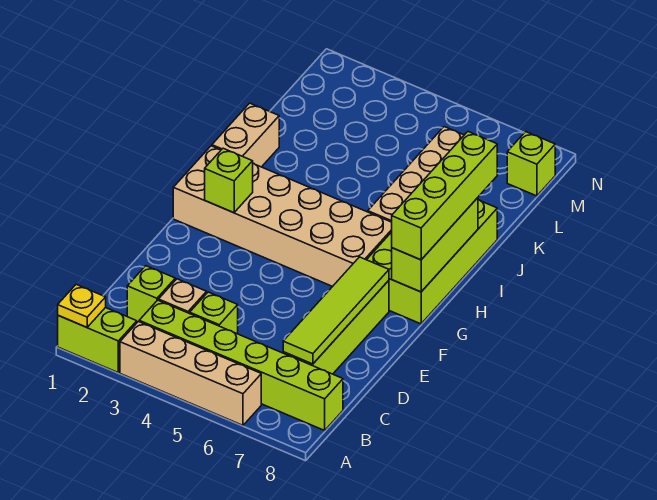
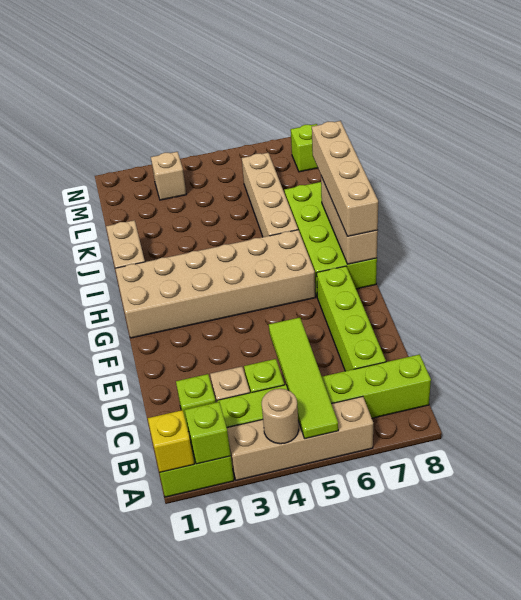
yellow 1x1 plate [58,285,106,327] -> yellow 1x1 brick [148,410,194,473]
none -> tan 1x1 round brick [262,389,299,444]
lime 1x4 tile [283,257,389,364] -> lime 1x4 tile moved to [269,318,338,439]
lime 1x1 brick [205,148,253,213] -> lime 1x1 brick moved to [185,402,231,464]
lime 1x3 brick [392,198,478,292] -> tan 1x3 brick [321,176,378,264]
lime 1x4 brick [392,132,497,260] -> tan 1x4 brick [312,121,378,236]
none -> tan 1x1 brick [151,152,186,200]

